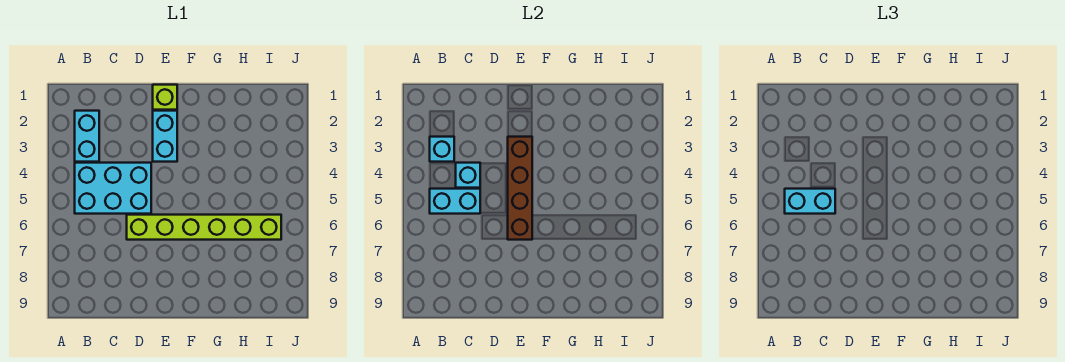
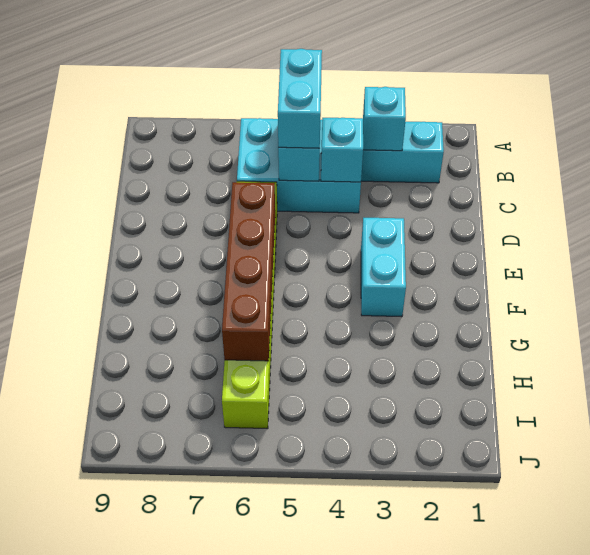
cyan 2x3 brick [75,163,151,214] -> cyan 2x3 brick turned to [237,118,361,213]
lime 1x1 brick [153,85,177,110] -> none
cyan 1x2 brick [153,111,177,162] -> cyan 1x2 brick turned to [361,218,406,317]
brown 1x4 brick [508,137,532,240] -> brown 1x4 brick turned to [222,182,275,361]

